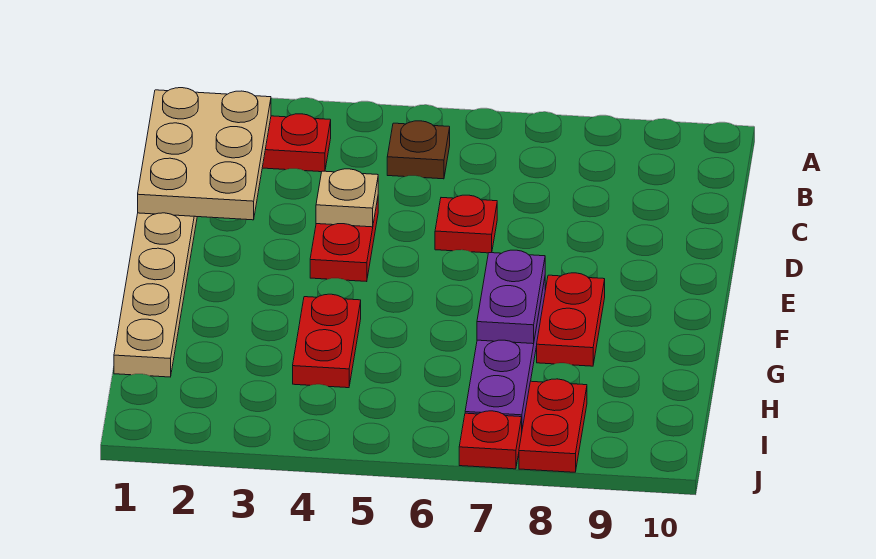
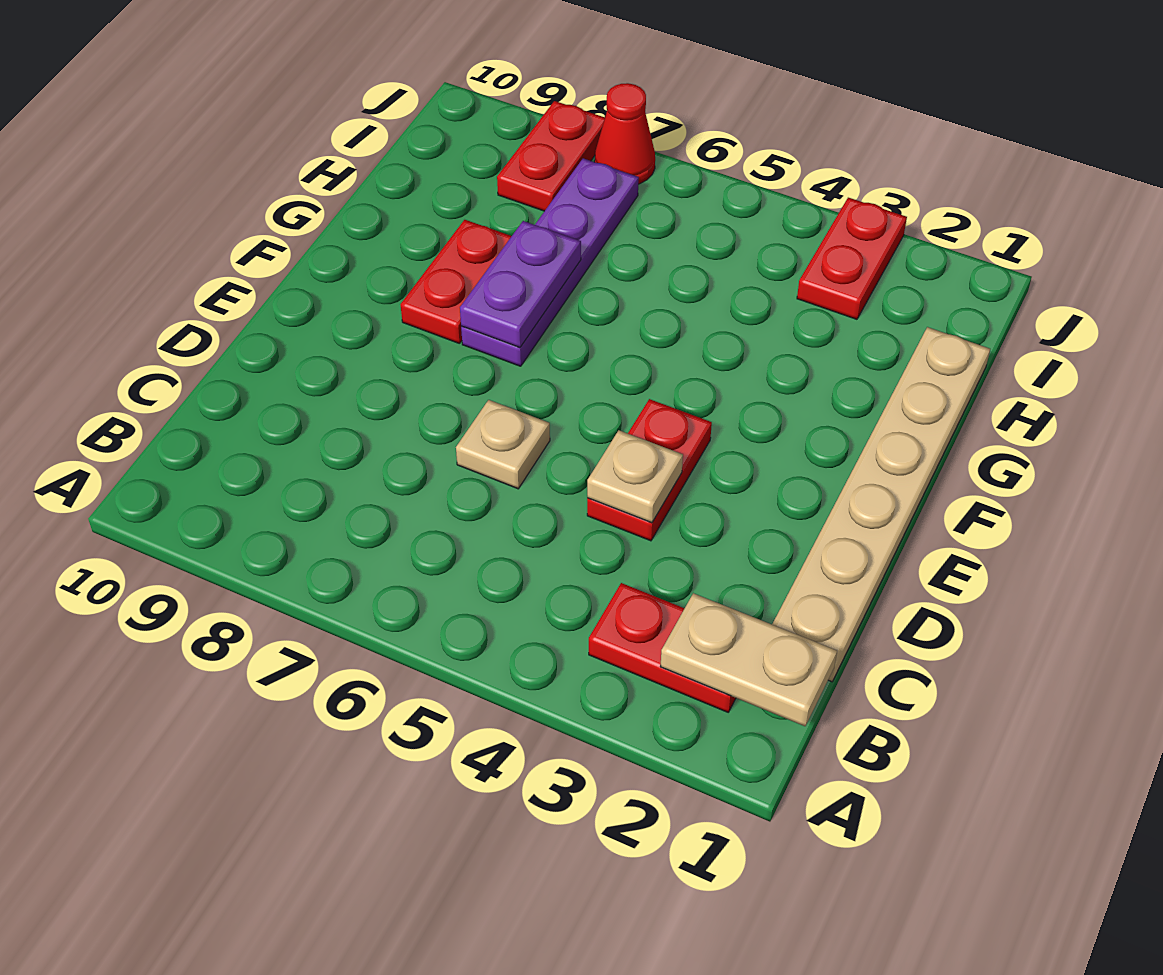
tan 2x3 plate [138,88,271,220] -> tan 1x2 plate [660,593,837,726]
brown 1x1 plate [387,121,450,179] -> none
red 1x1 plate [435,195,497,253] -> tan 1x1 plate [456,400,550,489]
red 1x2 plate [293,294,361,388] -> red 1x2 plate moved to [797,198,907,319]
red 1x1 plate [459,411,522,469] -> red 1x1 cone [595,83,655,184]

